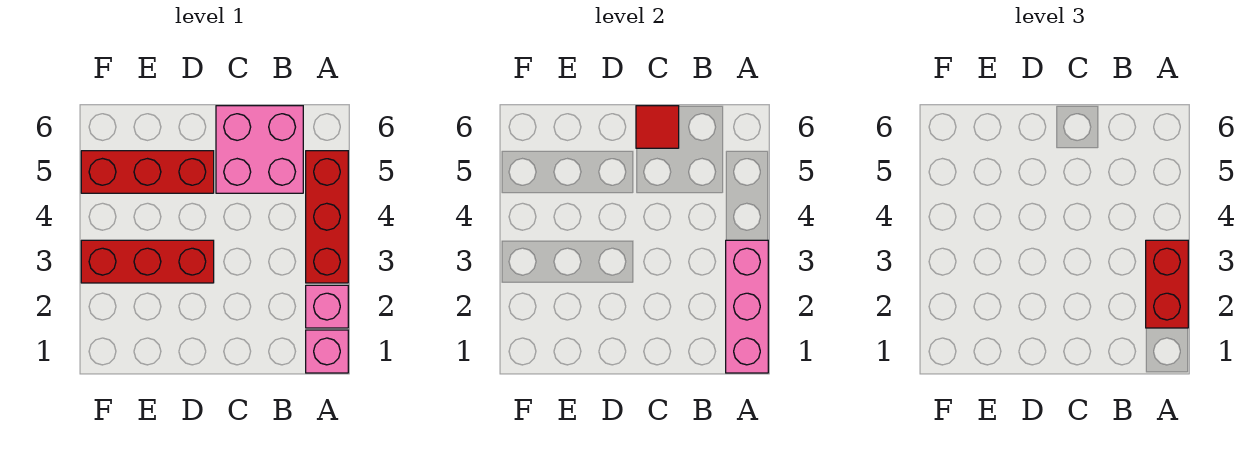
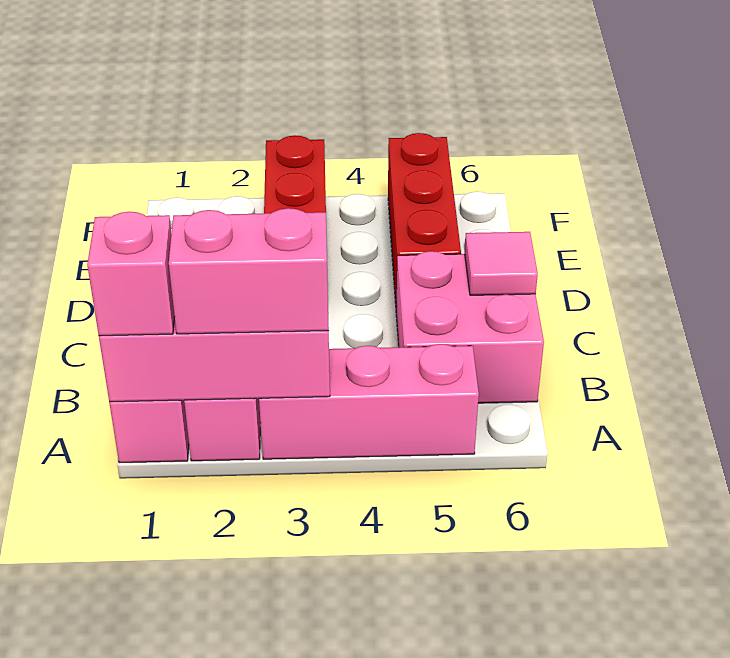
none -> pink 1x1 brick [87,212,175,336]
red 1x2 brick [1146,240,1188,328] -> pink 1x2 brick [169,208,329,334]
red 1x3 brick [306,151,348,283] -> pink 1x3 brick [259,344,479,459]
red 1x1 tile [636,106,679,148] -> pink 1x1 tile [465,232,538,295]

